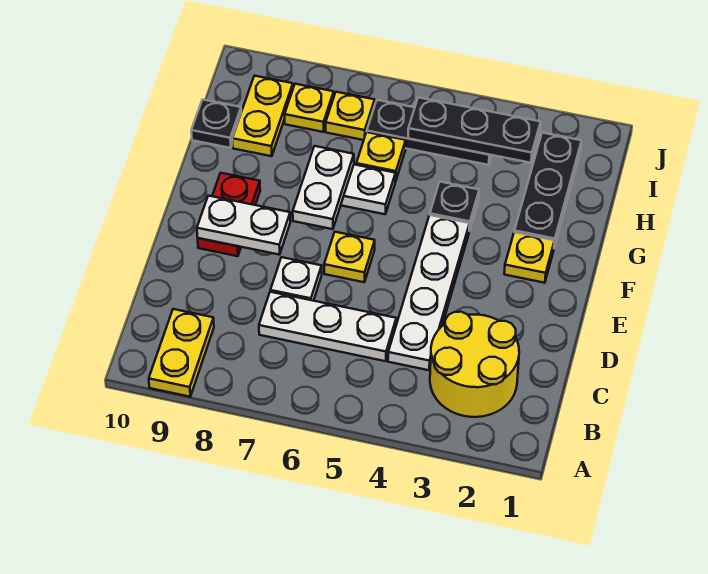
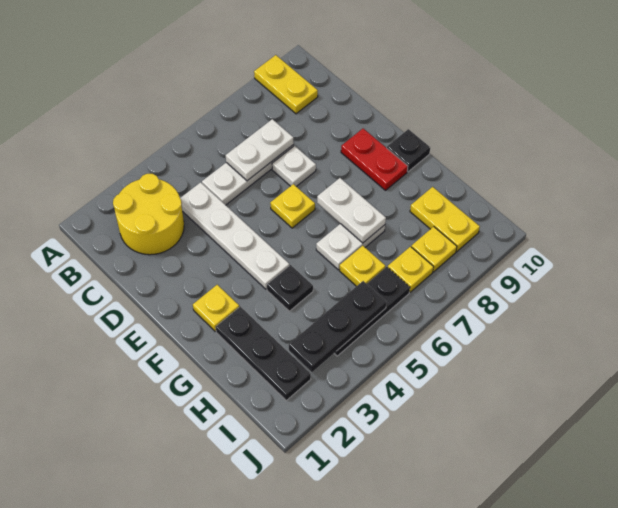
white 1x2 plate [197,196,290,255] -> white 1x2 plate moved to [226,119,294,181]
black 1x1 plate [191,100,241,148] -> black 1x1 plate moved to [387,129,430,172]

